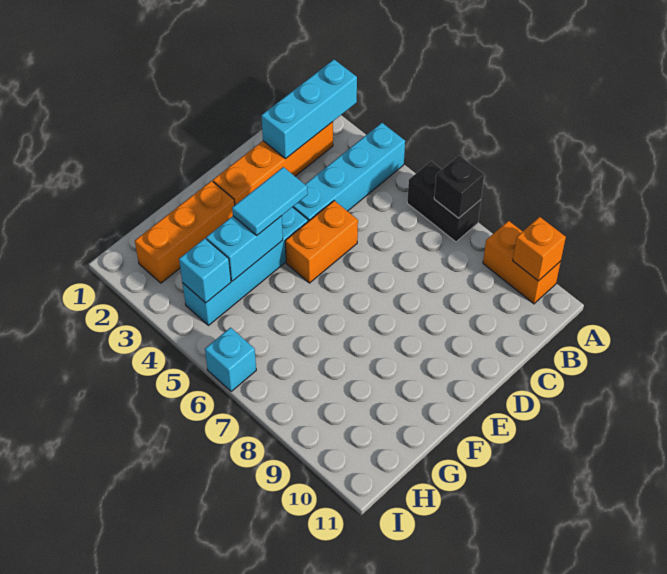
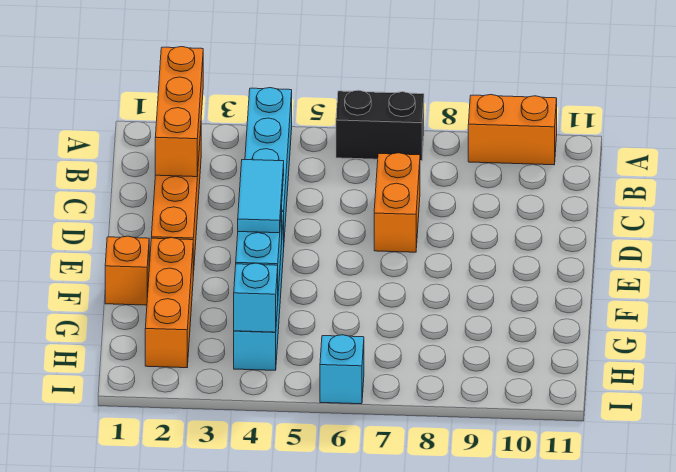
cyan 1x3 brick [261,60,357,159] -> orange 1x3 brick [155,47,203,177]
black 1x1 brick [434,155,484,218] -> none
orange 1x1 brick [513,217,566,281] -> orange 1x1 brick moved to [105,236,149,305]
orange 1x2 brick [285,201,358,283] -> orange 1x2 brick moved to [374,153,420,252]

